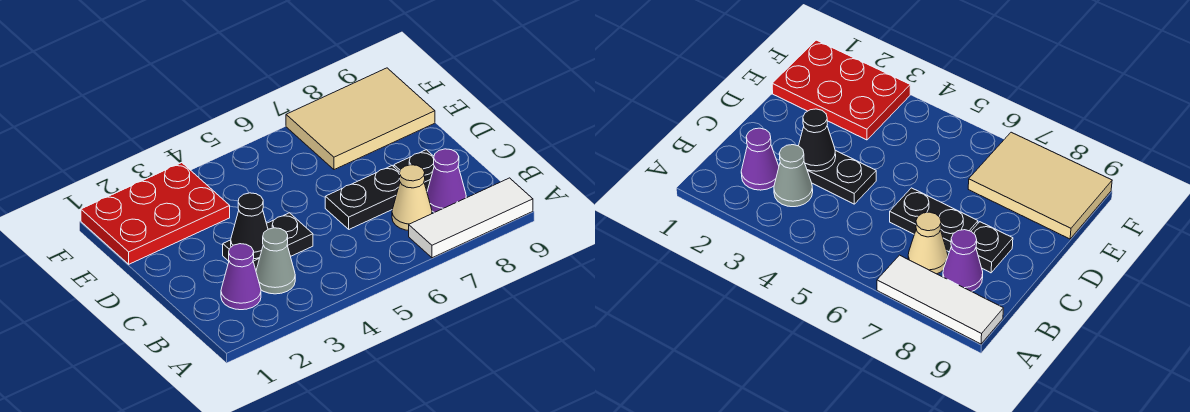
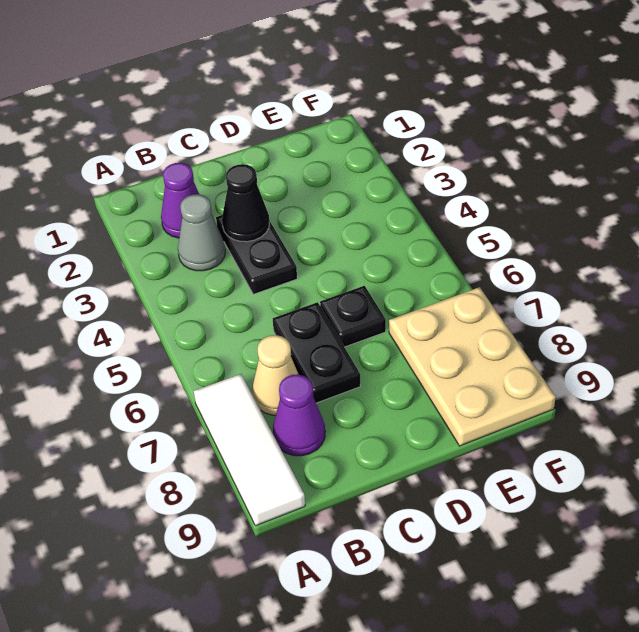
black 1x1 plate [394,150,434,191] -> black 1x1 plate moved to [320,286,386,347]
red 2x3 plate [81,163,230,264] -> none
tan 2x3 tile [286,68,435,170] -> tan 2x3 plate [389,287,556,446]

